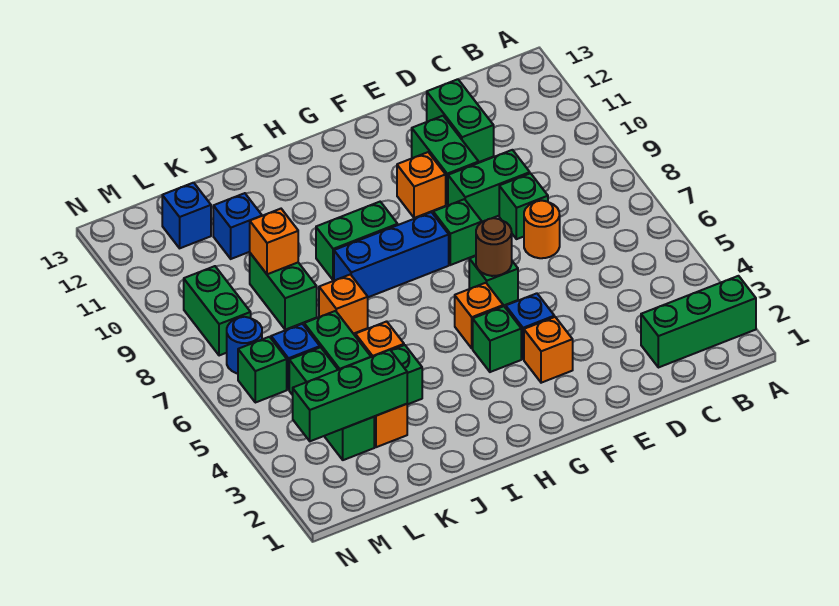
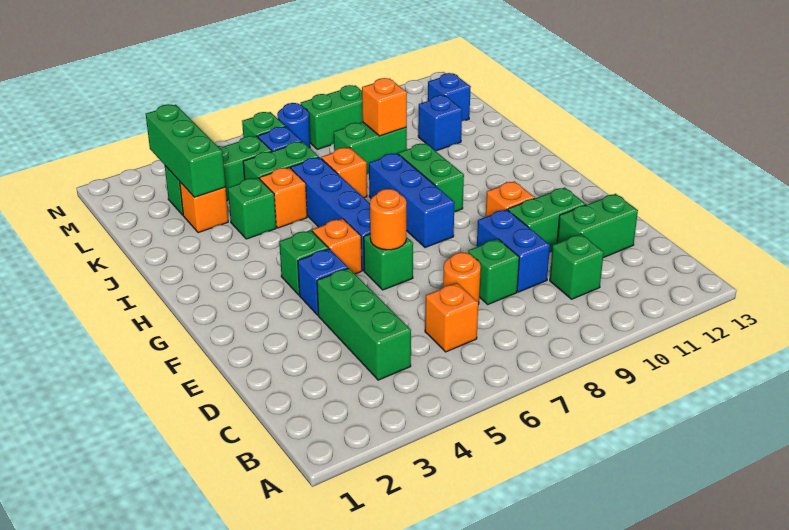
green 1x3 brick [641,276,756,368] -> green 1x3 brick moved to [317,268,411,380]
green 1x2 brick [448,150,530,222] -> blue 1x2 brick [477,209,550,292]
orange 1x1 brick [524,317,573,383] -> orange 1x1 brick moved to [425,283,478,352]
brown 1x1 round brick [476,218,512,276] -> orange 1x1 round brick [370,189,406,250]
green 1x1 brick [433,199,482,265] -> green 1x1 brick moved to [550,234,604,299]
none -> blue 1x4 brick [291,157,370,271]

